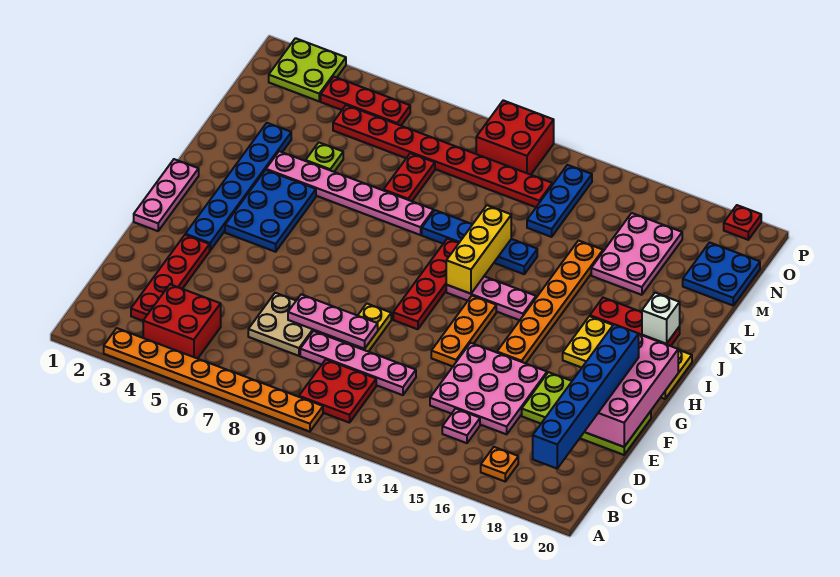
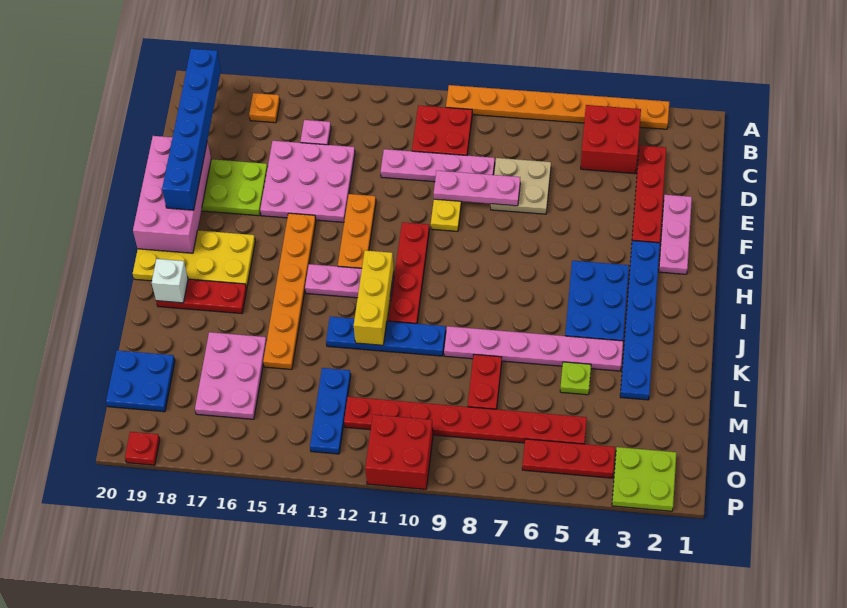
pink 1x3 plate [134,159,199,231] -> pink 1x3 plate moved to [659,195,692,274]

